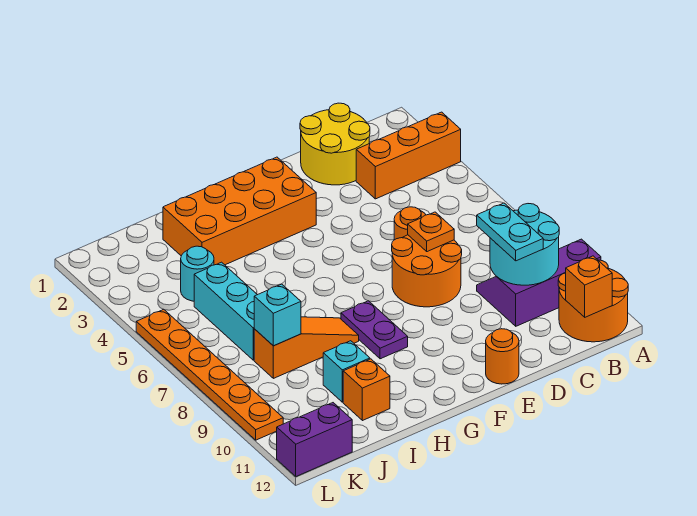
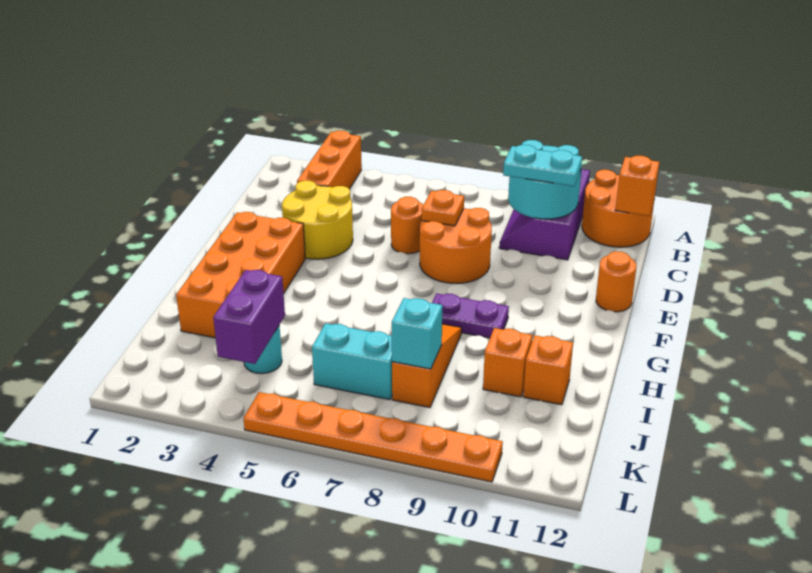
yellow 2x2 round brick [300,103,370,185] -> yellow 2x2 round brick moved to [282,181,353,259]
cyan 1x1 brick [323,341,370,402] -> orange 1x1 brick [483,328,532,397]
cyan 1x3 brick [194,262,257,360] -> cyan 1x2 brick [312,323,392,400]
purple 1x2 brick [277,403,352,476] -> purple 1x2 brick moved to [213,270,285,364]

